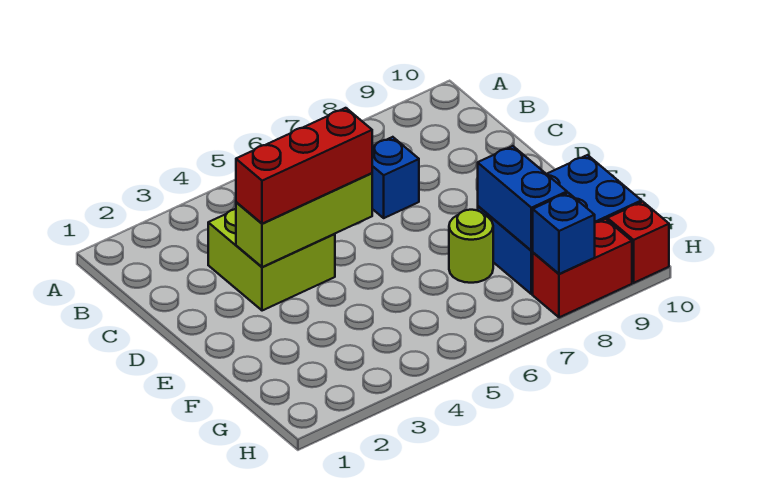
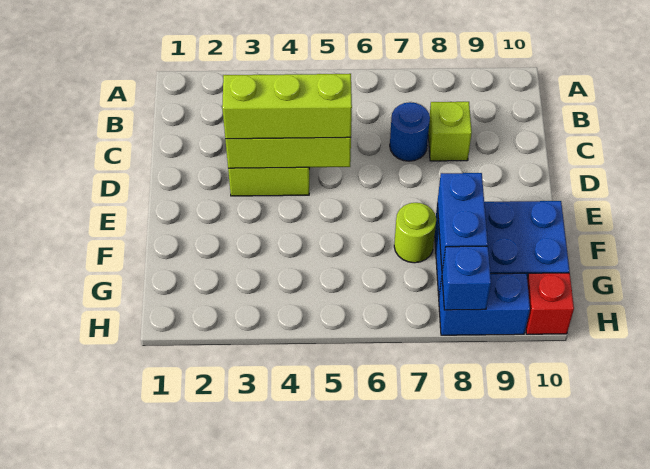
blue 1x1 brick [372,137,419,218] -> blue 1x1 round brick [390,102,430,161]
none -> lime 1x1 brick [428,102,472,161]
red 1x3 brick [236,108,372,224] -> lime 1x3 brick [222,74,352,139]
red 1x2 brick [533,219,632,317] -> blue 1x2 brick [439,273,530,335]

